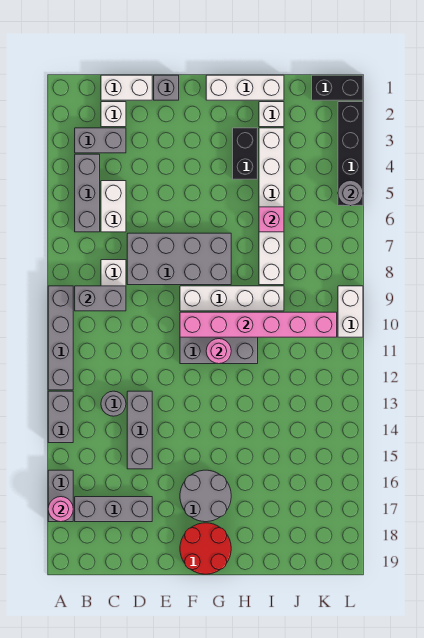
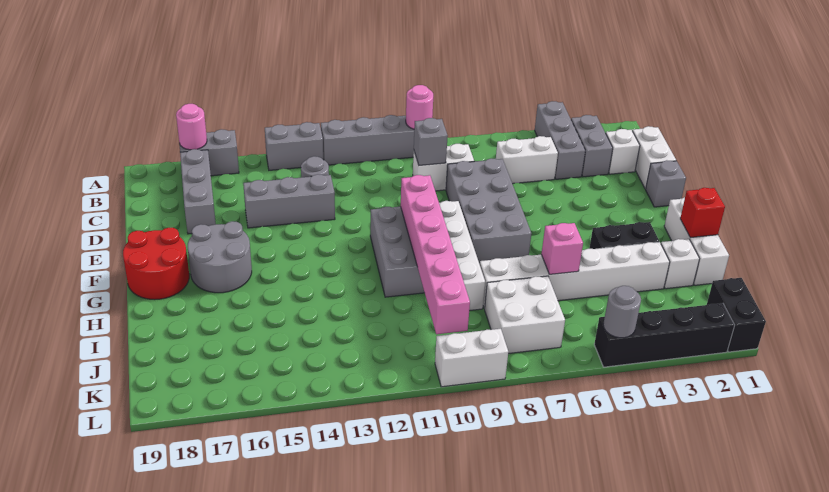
grey 1x3 brick [75,154,100,232] -> grey 1x3 brick turned to [535,101,585,179]
grey 1x2 brick [75,286,126,311] -> grey 1x1 brick [414,118,448,165]
pink 1x1 round brick [206,339,231,364] -> pink 1x1 round brick moved to [406,85,433,129]
none -> red 1x1 brick [680,188,725,238]
none -> white 2x2 brick [485,276,565,354]

